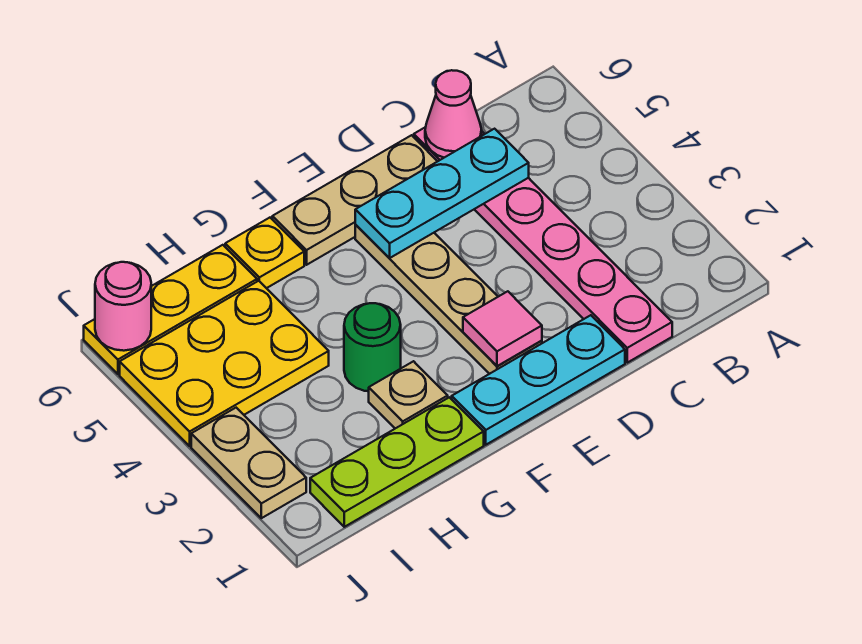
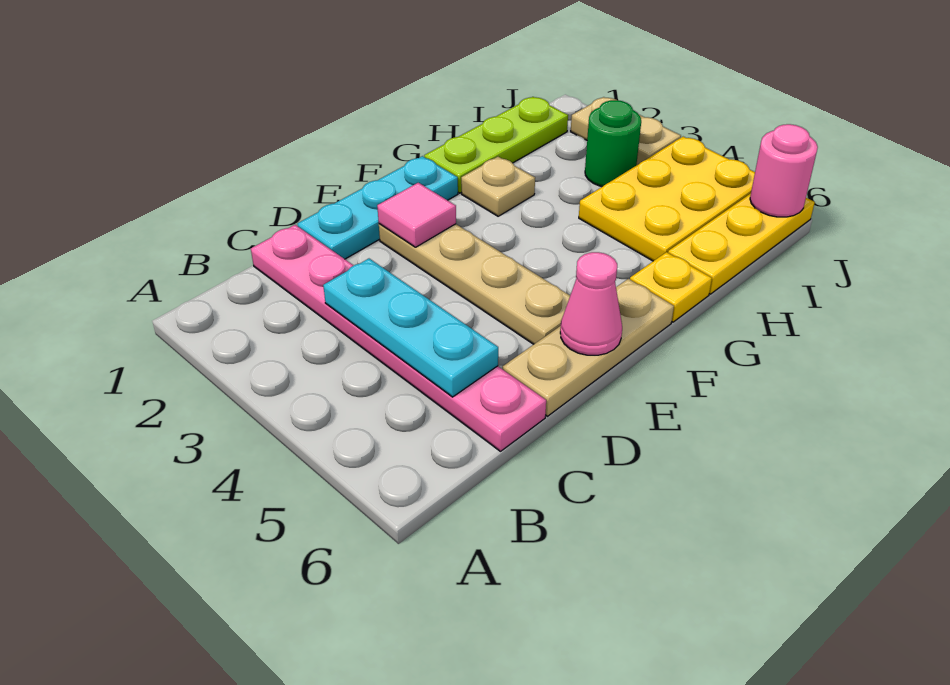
cyan 1x3 plate [355,129,529,258] -> cyan 1x3 plate turned to [323,259,498,397]
pink 1x1 cone [425,70,482,158] -> pink 1x1 cone moved to [560,252,622,355]
green 1x1 round brick [344,303,401,391] -> green 1x1 round brick moved to [585,100,641,187]

